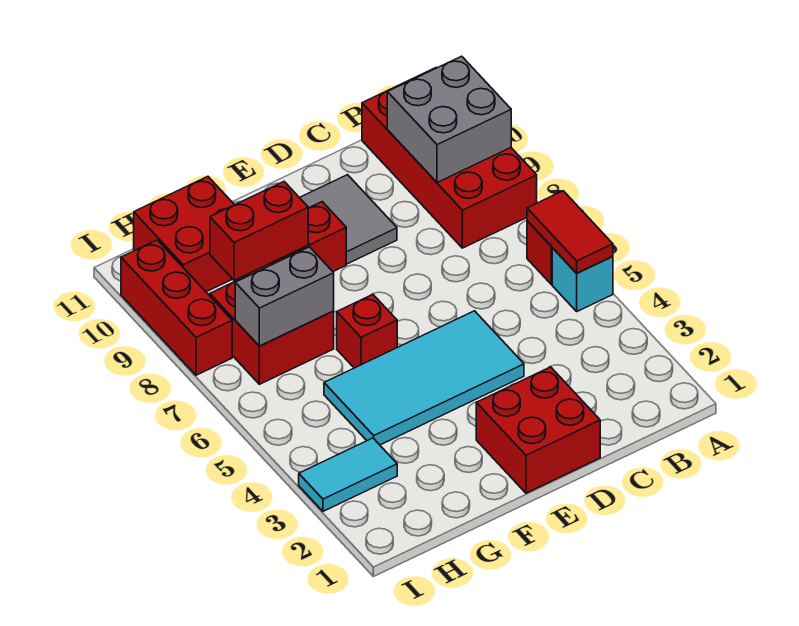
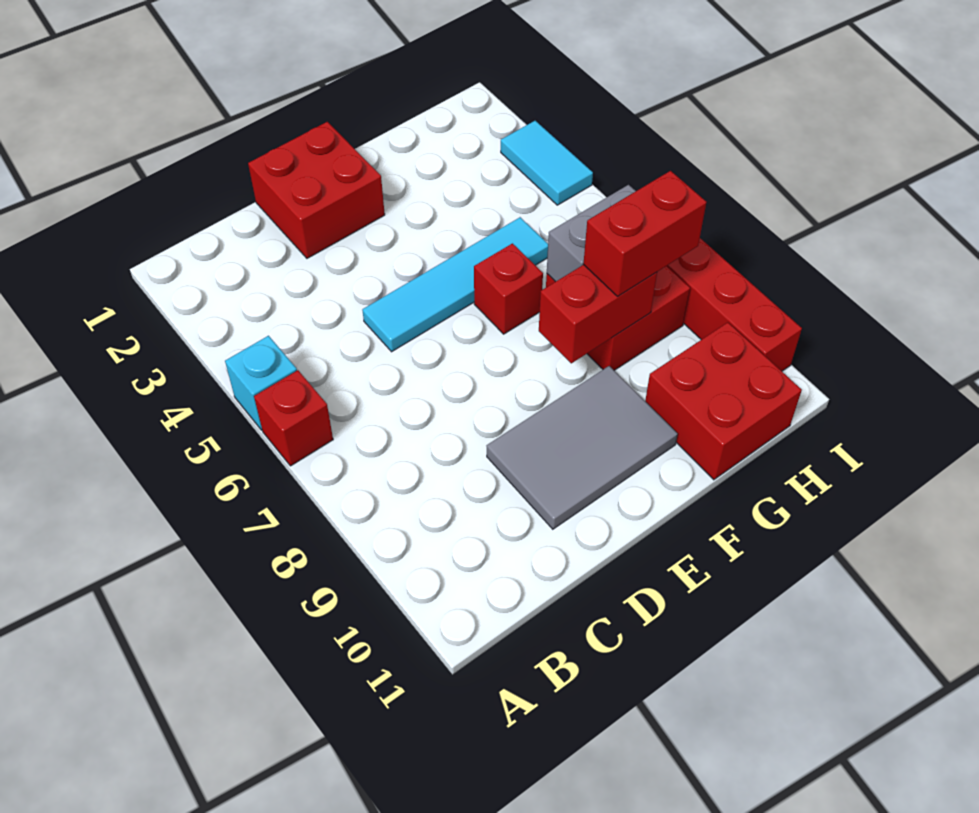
red 1x2 tile [527,191,613,273] -> none
red 2x4 brick [362,67,537,248] -> none
grey 2x2 brick [387,56,511,183] -> none
cyan 2x4 tile [324,311,524,445] -> cyan 1x4 tile [362,217,548,352]
cyan 1x2 tile [299,438,397,511] -> cyan 1x2 tile turned to [501,121,593,205]

